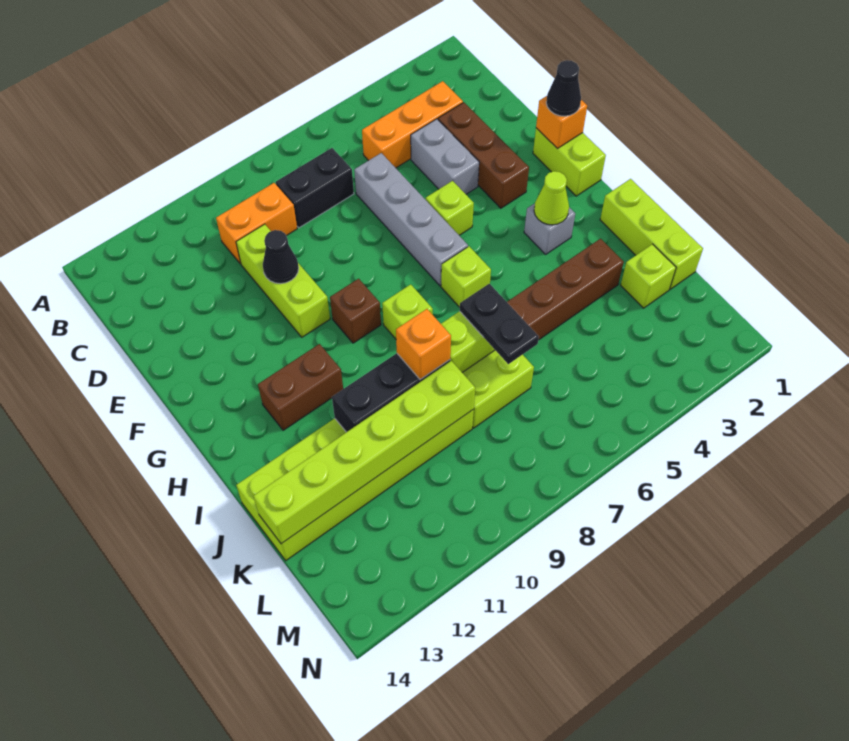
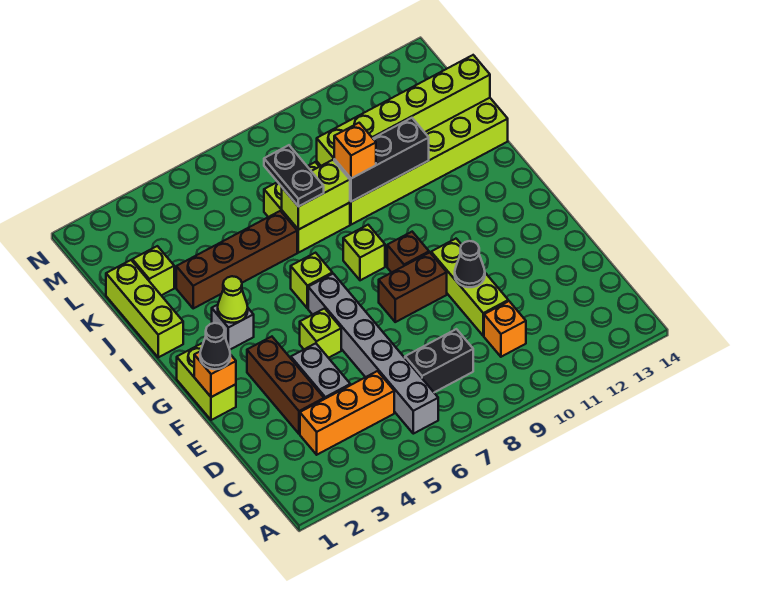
orange 1x2 brick [216,183,297,264] -> orange 1x1 brick [484,301,526,357]
grey 1x4 brick [354,153,468,286] -> grey 1x6 brick [308,274,438,434]
brown 1x2 brick [258,344,343,430] -> brown 1x2 brick moved to [379,253,447,322]

